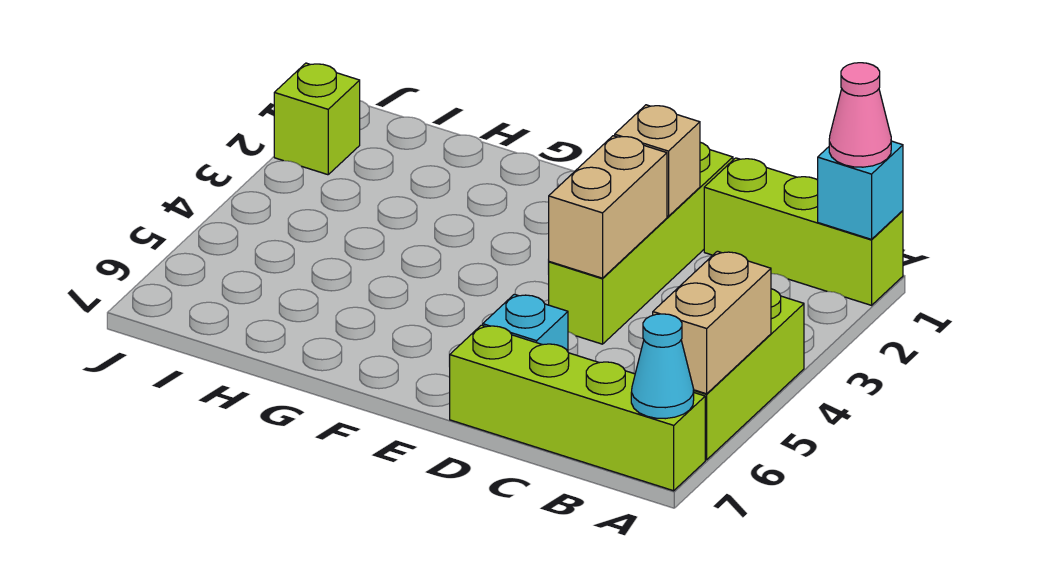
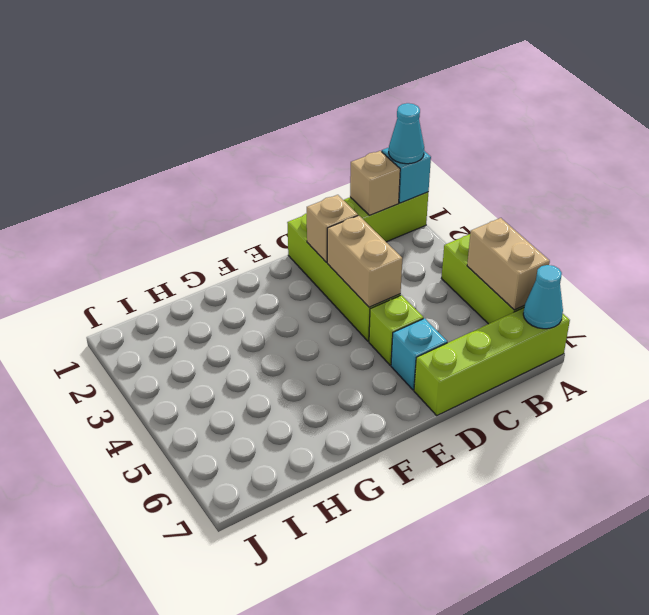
pink 1x1 cone [829,63,891,167] -> cyan 1x1 cone [389,103,424,164]
none -> tan 1x1 brick [350,151,400,215]
lime 1x1 brick [274,63,360,175] -> lime 1x1 brick moved to [369,295,424,365]

